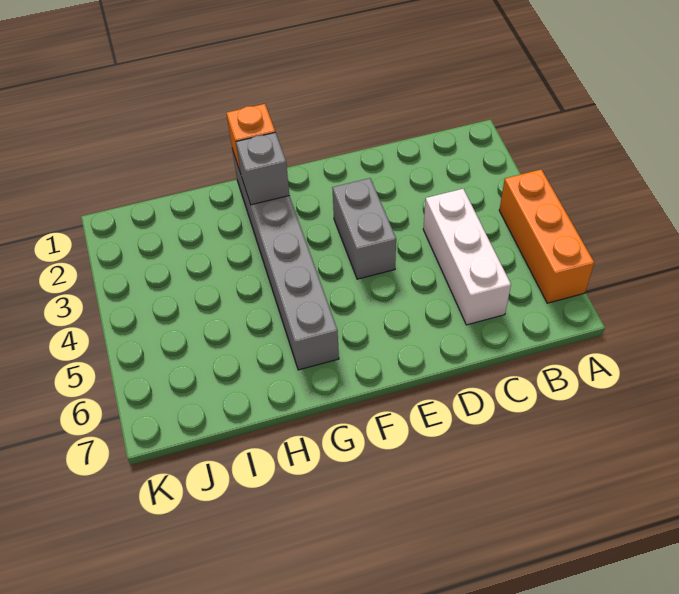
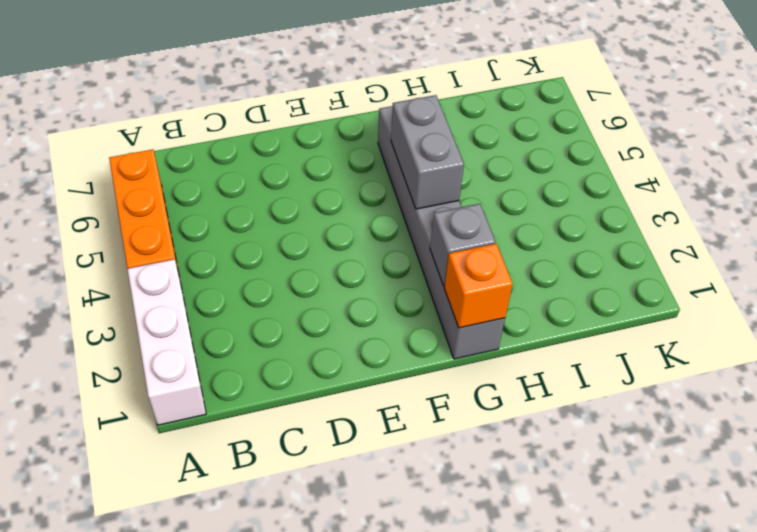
white 1x3 brick [423,189,511,325] -> white 1x3 brick moved to [127,259,206,425]
grey 1x2 brick [332,178,396,279] -> grey 1x2 brick moved to [391,95,464,209]

